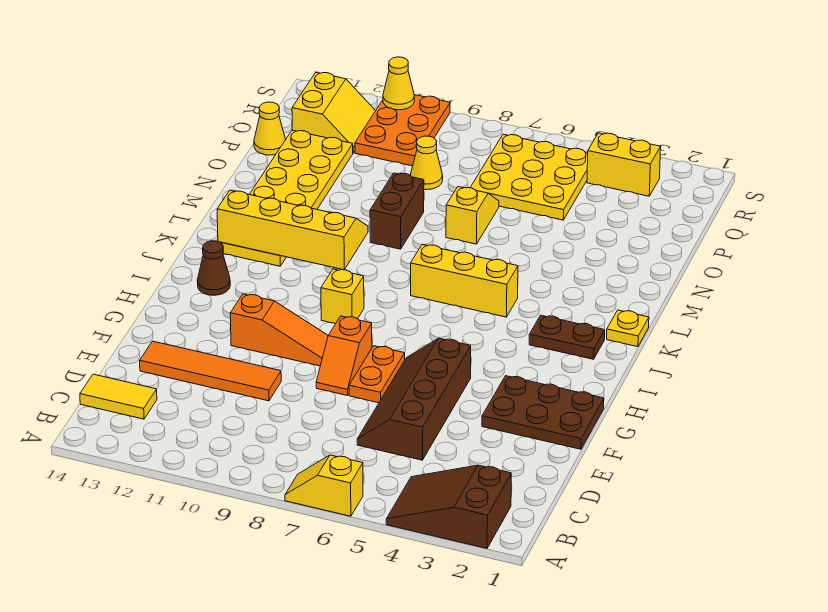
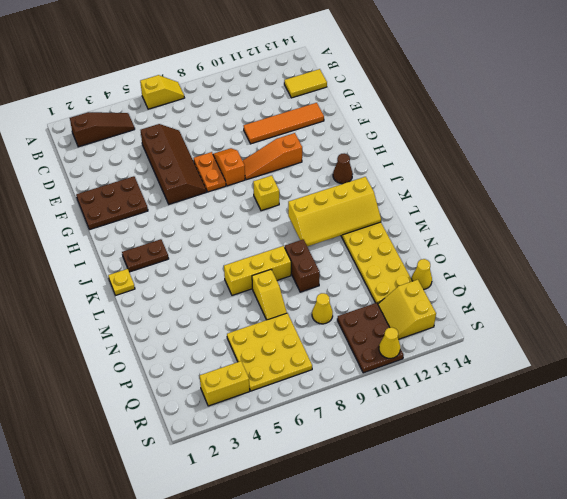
brown 2x3 slope [386,465,511,548] -> brown 1x3 slope [70,112,135,147]
yellow 1x3 brick [411,244,518,317] -> yellow 1x3 brick moved to [224,246,291,295]
orange 2x3 plate [355,95,450,166] -> brown 2x3 plate [337,303,404,373]

